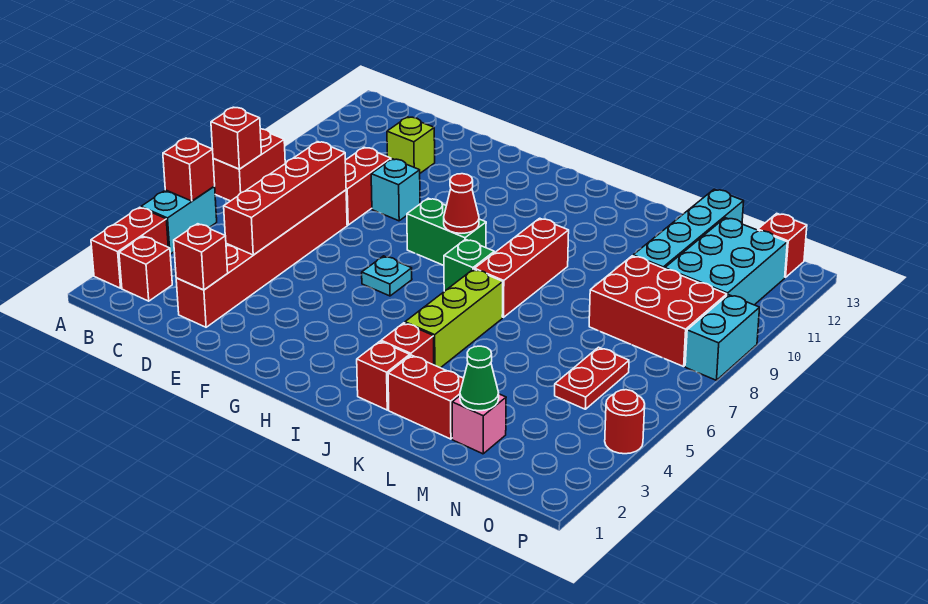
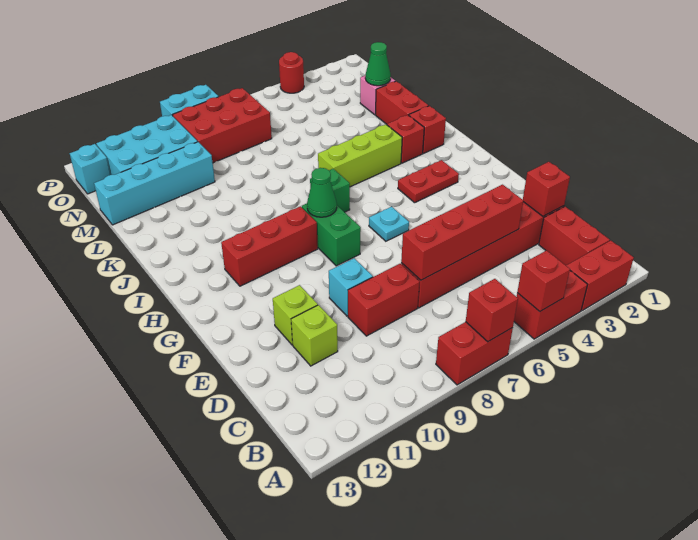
cyan 1x2 brick [141,186,217,254] -> red 1x2 brick [514,271,587,339]
red 1x1 brick [119,236,172,301] -> red 1x2 brick [539,207,609,265]
none -> lime 1x1 brick [273,285,318,345]
red 1x1 cone [444,174,479,233] -> green 1x1 cone [307,168,337,217]
red 1x3 brick [475,218,569,317] -> red 1x3 brick moved to [221,206,318,286]
red 2x3 brick [589,256,727,367] -> red 2x3 brick turned to [173,88,272,163]
red 1x2 plate [555,347,629,409] -> red 1x2 plate moved to [398,160,459,203]
red 1x1 brick [758,213,807,277] -> cyan 1x1 brick [70,144,110,194]

